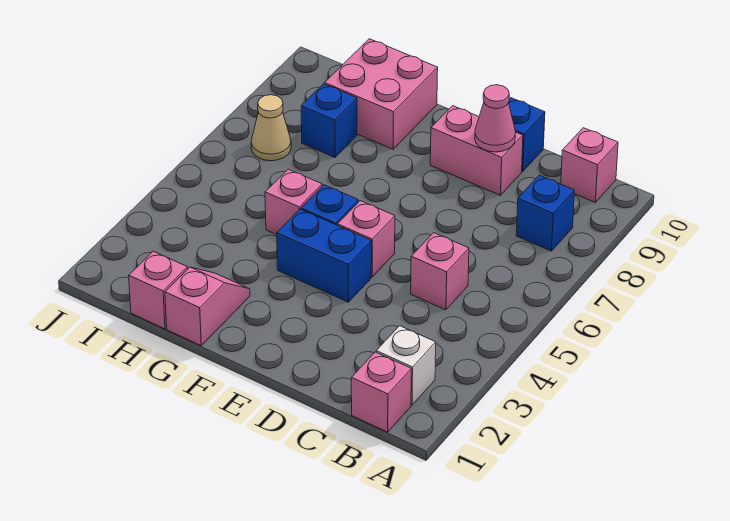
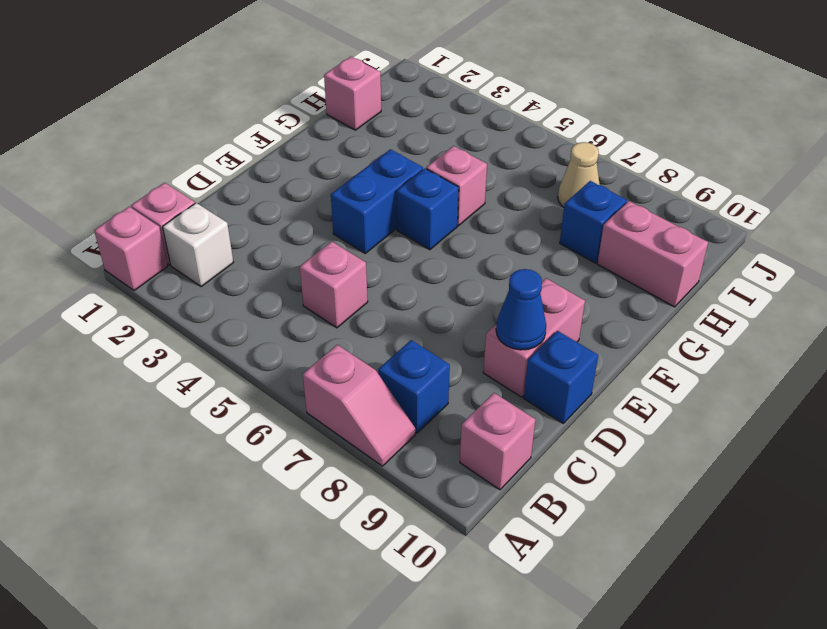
pink 1x1 cone [475,85,516,152] -> blue 1x1 cone [496,269,546,350]
pink 1x1 brick [337,201,395,277] -> pink 1x1 brick moved to [94,207,168,291]
pink 1x2 slope [165,267,250,346] -> pink 1x2 slope moved to [303,345,415,466]
pink 2x2 brick [325,39,438,149] -> pink 1x2 brick [597,201,708,307]

